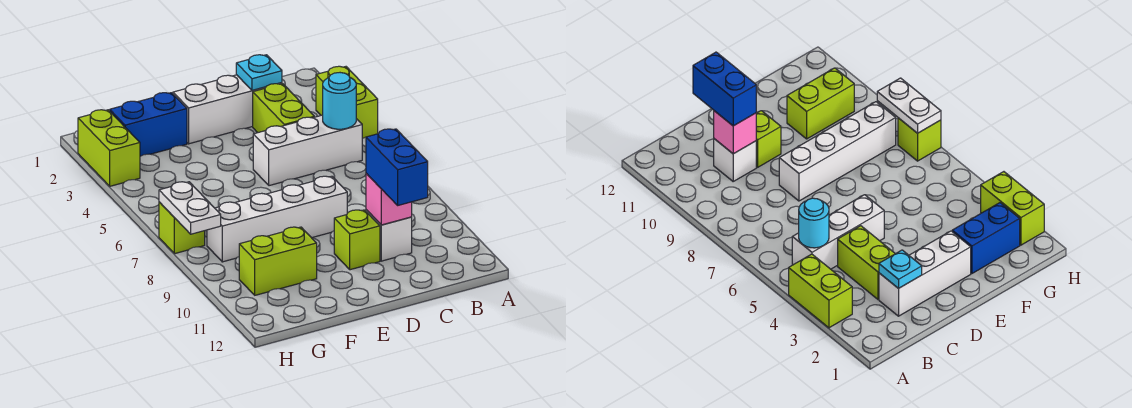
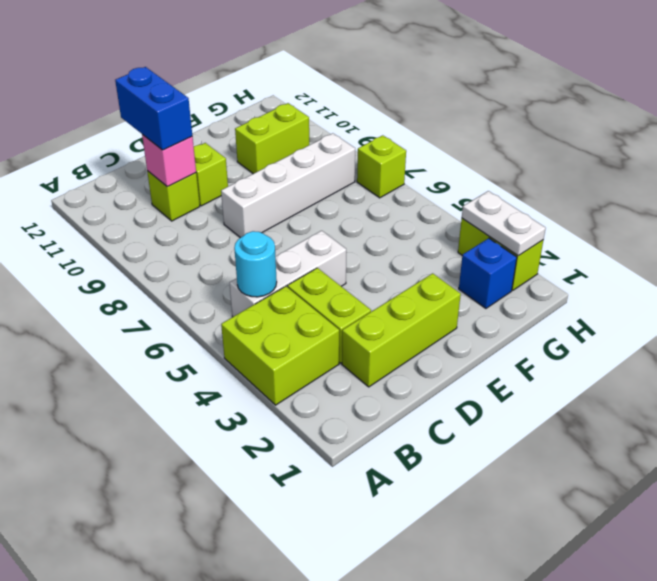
lime 1x2 brick [316,66,378,139] -> lime 2x2 brick [221,286,339,405]
white 1x3 brick [173,75,282,144] -> lime 1x3 brick [342,273,461,387]
cyan 1x1 plate [236,55,282,90] -> none
white 1x1 brick [366,210,412,261] -> lime 1x1 brick [147,171,200,221]
blue 1x2 brick [110,93,187,156] -> blue 1x1 brick [459,238,517,308]
white 1x2 plate [159,182,221,234] -> white 1x2 plate moved to [462,191,546,256]

